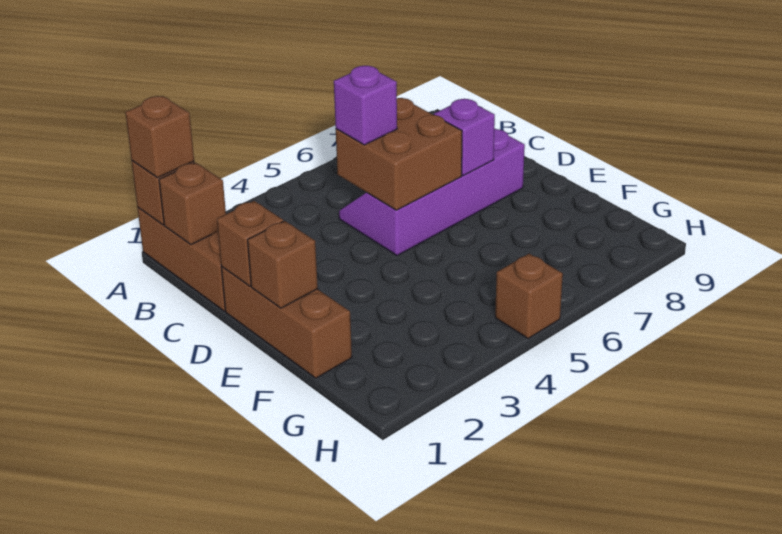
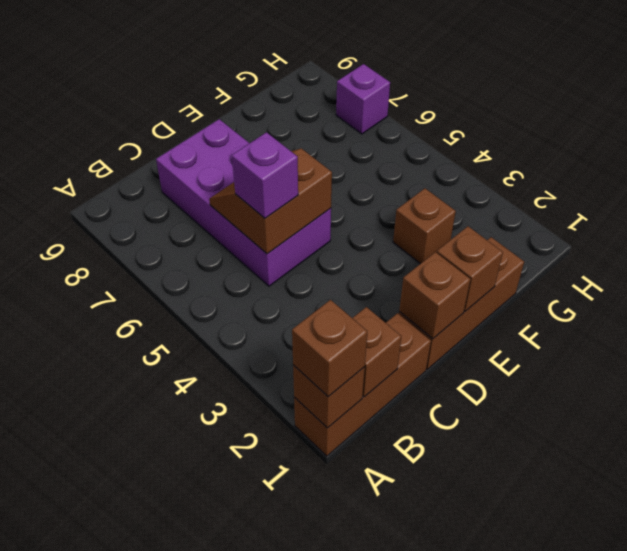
purple 2x4 slope [339,128,525,255] -> purple 2x4 brick [156,119,331,286]
brown 2x2 brick [336,98,462,210] -> brown 2x2 slope [209,148,332,254]
purple 1x1 brick [434,99,495,176] -> purple 1x1 brick moved to [336,64,390,134]
brown 1x1 brick [495,254,563,338] -> brown 1x1 brick moved to [393,188,456,264]

